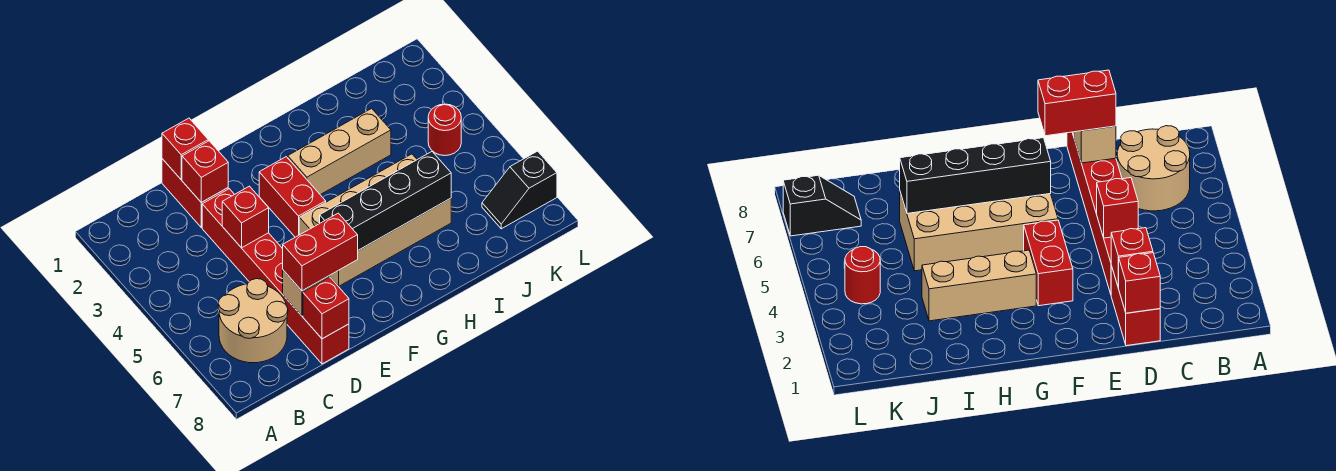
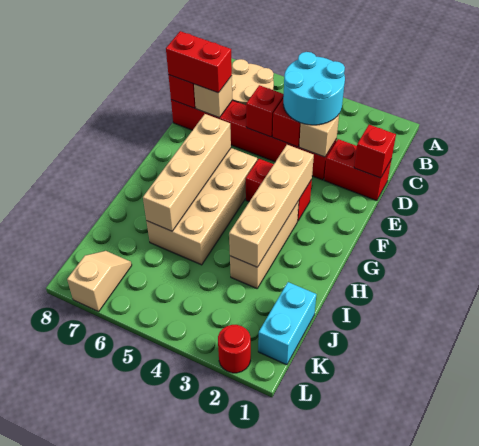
none -> cyan 2x2 round brick [283,52,345,125]
red 1x1 brick [182,141,228,202] -> red 1x1 brick moved to [246,85,284,137]
none -> tan 1x1 brick [299,115,339,157]
red 1x2 brick [283,213,358,291] -> red 1x2 brick turned to [166,31,232,93]
none -> tan 1x4 brick [229,145,314,267]
black 1x4 brick [320,152,451,250] -> tan 1x4 brick [143,114,231,231]
none -> cyan 1x2 brick [258,282,316,365]
red 1x1 round brick [428,104,461,156] -> red 1x1 round brick moved to [218,325,251,373]
black 1x2 slope [482,151,557,229] -> tan 1x2 slope [67,251,132,312]

